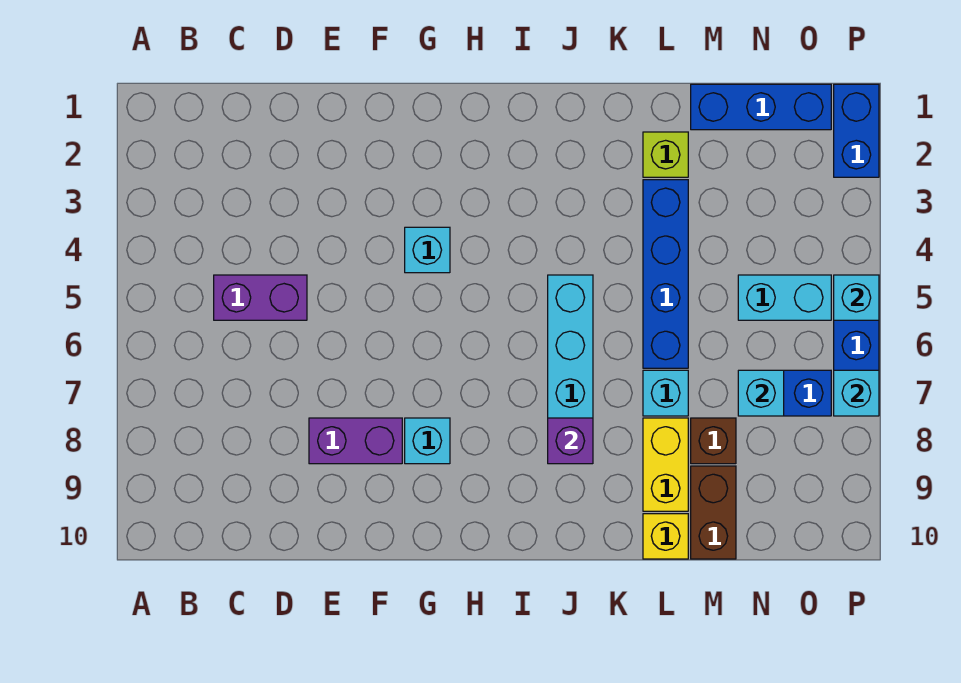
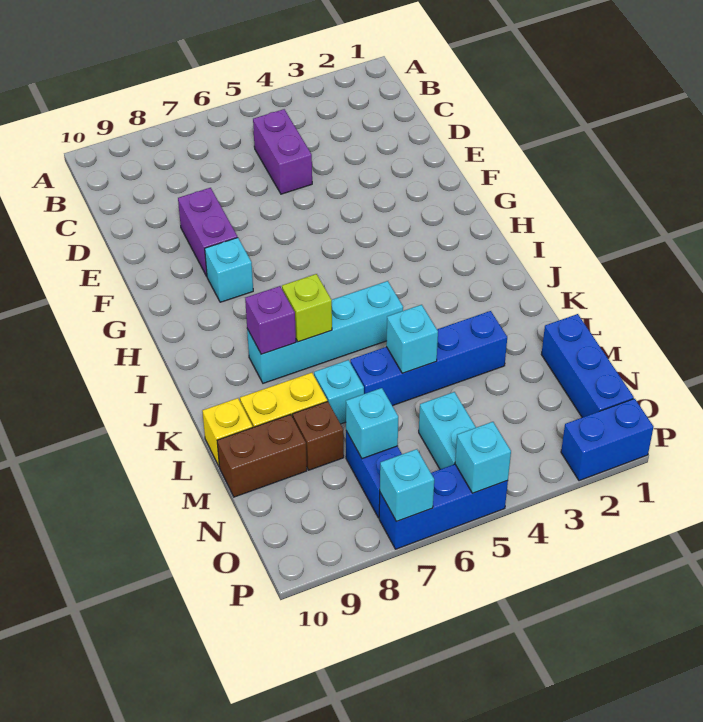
cyan 1x1 brick [405,227,450,273] -> cyan 1x1 brick moved to [386,305,438,373]
lime 1x1 brick [643,132,688,177] -> lime 1x1 brick moved to [282,274,332,342]

